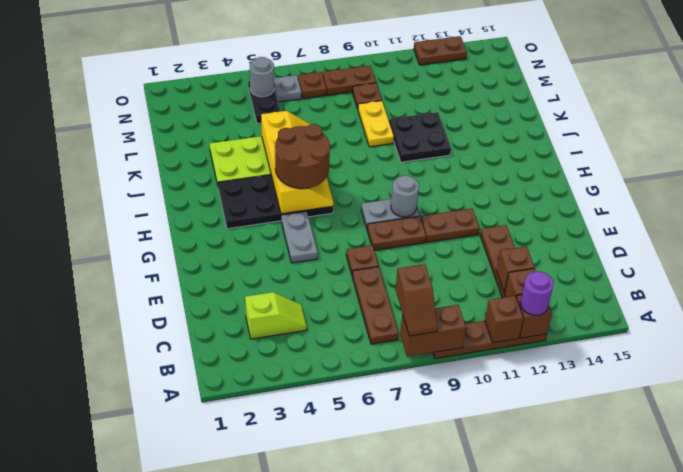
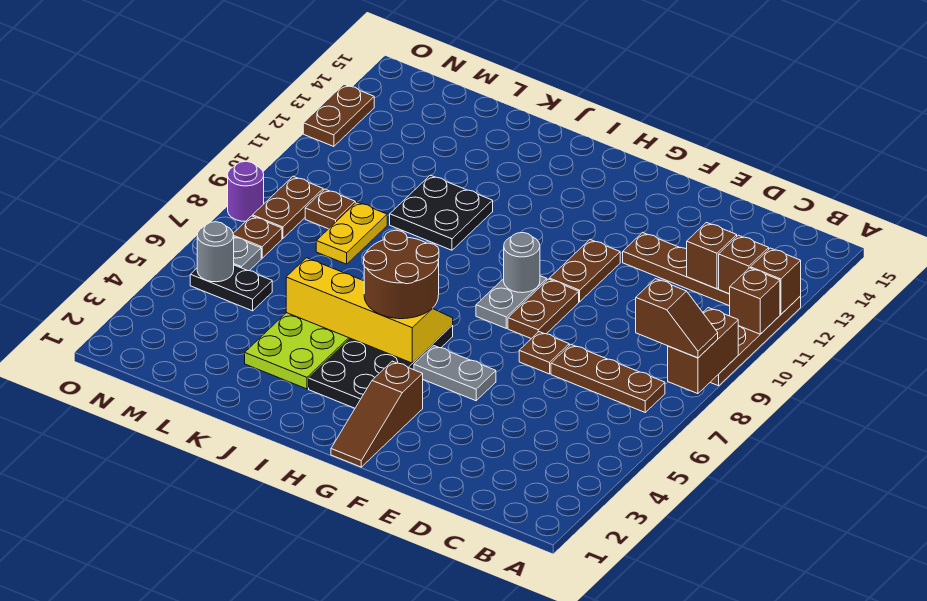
purple 1x1 round brick [520,271,553,315] -> purple 1x1 round brick moved to [228,161,264,221]
lime 1x2 slope [245,292,307,339] -> none
none -> brown 1x3 slope [331,361,423,467]
yellow 1x2 plate [358,101,394,147] -> yellow 1x2 plate turned to [316,202,387,264]

